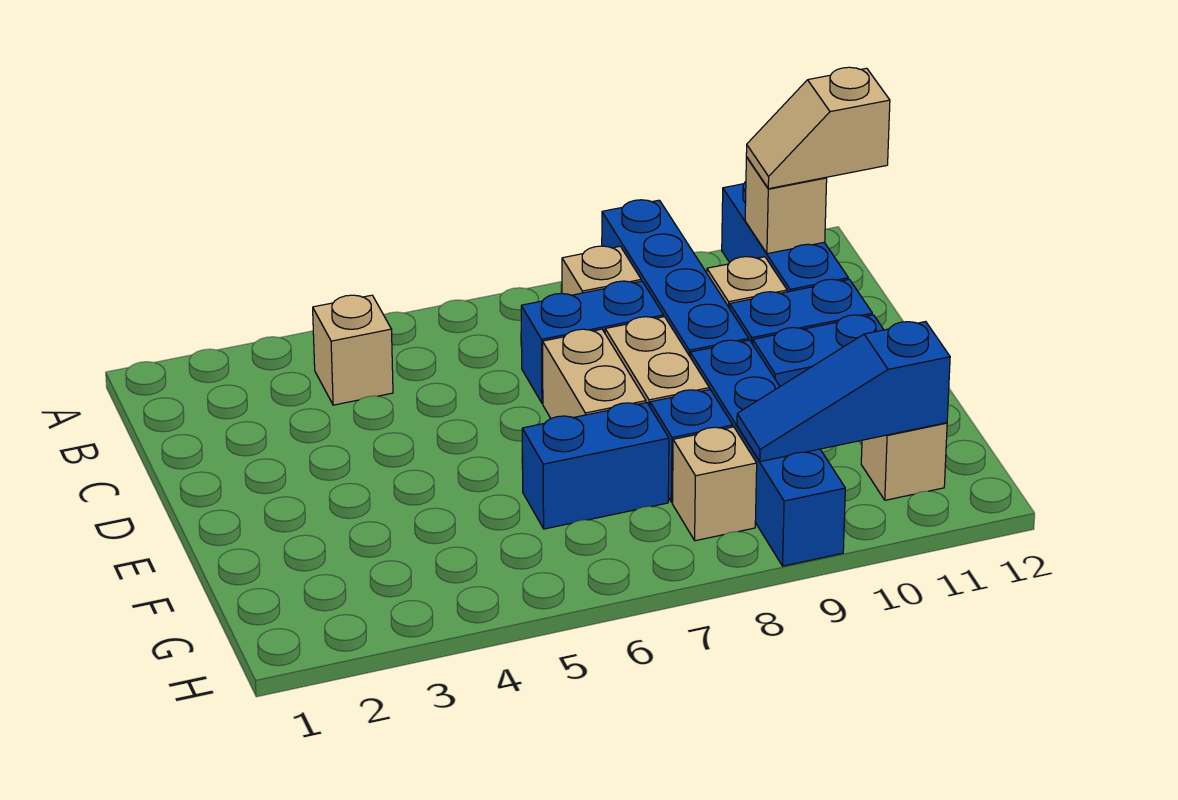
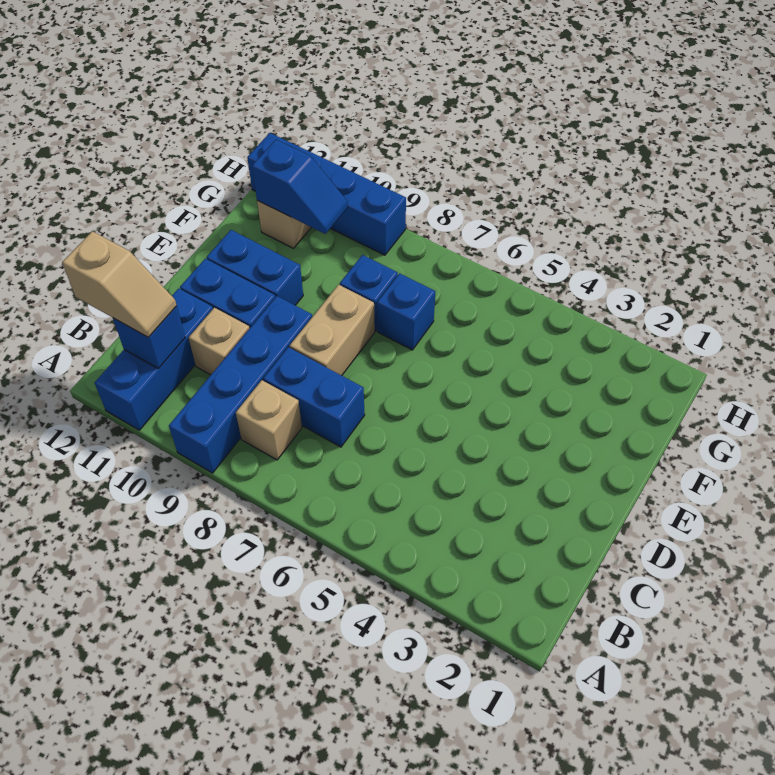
tan 1x1 brick [313,295,393,405] -> none
tan 1x1 brick [745,157,827,254] -> blue 1x1 brick [113,306,185,369]
tan 1x2 brick [543,329,646,418] -> none
blue 1x4 brick [690,340,845,566] -> blue 1x4 brick turned to [247,133,406,255]
blue 1x2 brick [522,403,669,529] -> blue 1x1 brick [377,273,435,350]
tan 1x1 brick [672,427,757,541] -> none
blue 1x3 slope [737,322,950,462] -> blue 1x2 slope [252,140,348,234]

